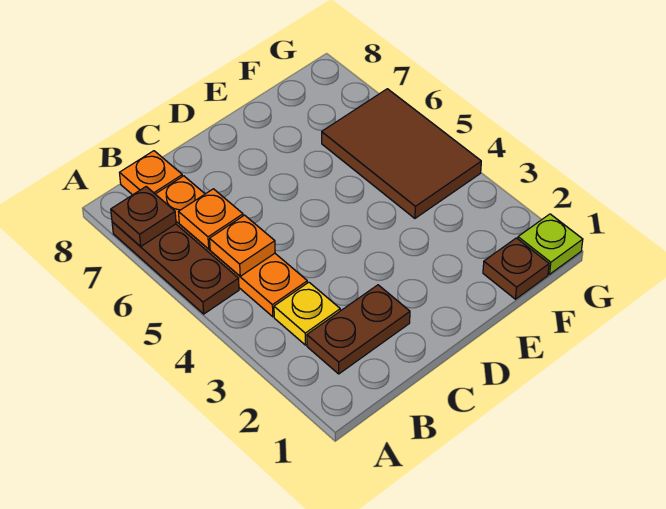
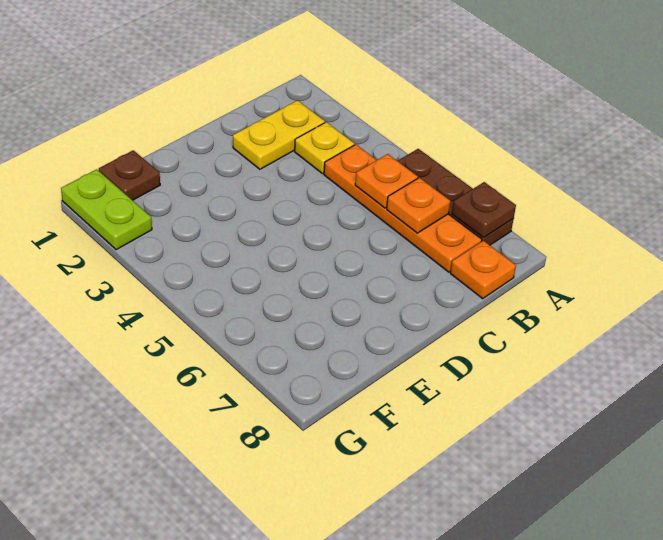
brown 1x2 plate [307,285,410,374] -> yellow 1x2 plate [233,100,325,169]
brown 2x3 tile [322,89,481,218] -> none
lime 1x1 plate [518,214,583,274] -> lime 1x2 plate [61,169,152,250]

